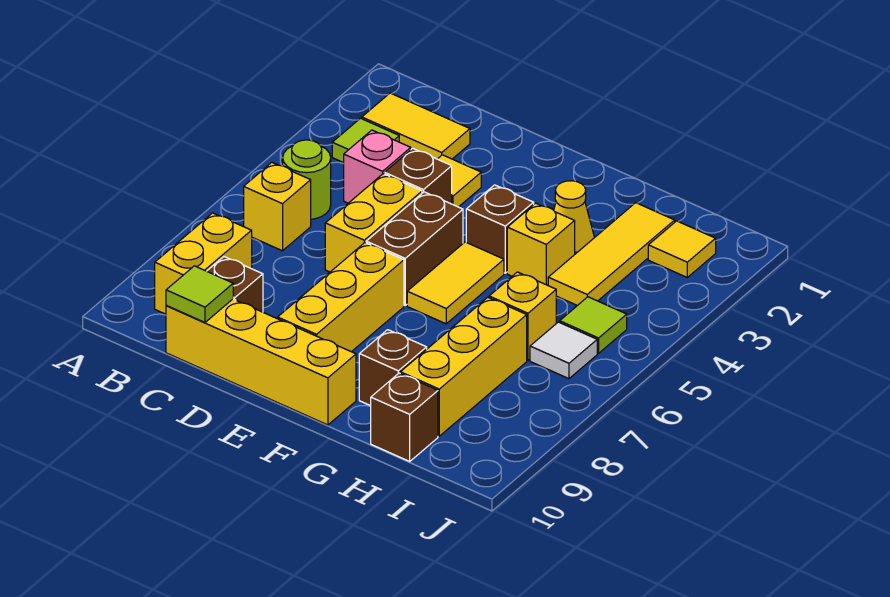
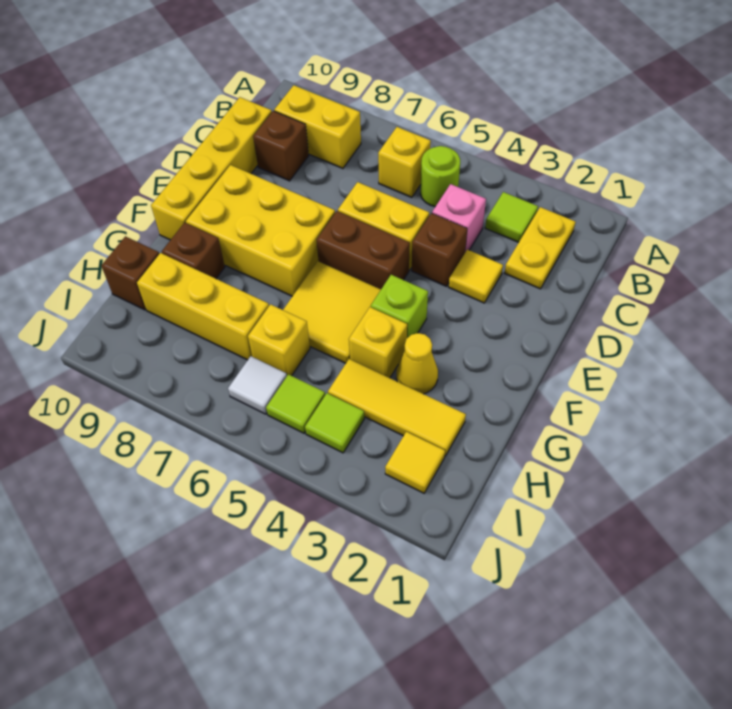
yellow 1x2 tile [362,93,470,159] -> yellow 1x2 plate [505,207,575,289]
lime 1x1 tile [166,266,233,322] -> lime 1x1 tile moved to [305,393,364,453]
yellow 1x3 brick [278,243,404,352] -> yellow 2x3 brick [186,165,335,296]
brown 1x1 brick [466,185,534,273] -> lime 1x1 brick [371,275,428,338]
yellow 1x2 tile [407,242,504,324] -> yellow 2x2 tile [283,261,381,363]

